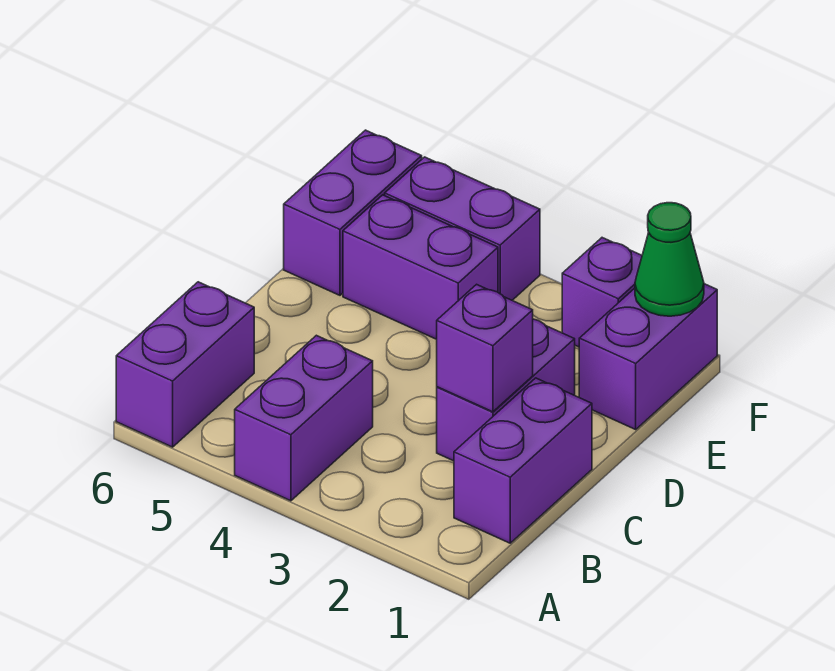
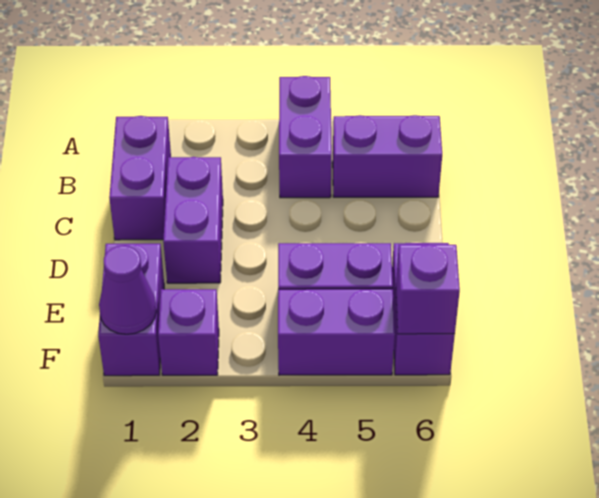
purple 1x2 brick [116,282,254,447] -> purple 1x2 brick turned to [333,115,442,197]
purple 1x1 brick [437,284,533,412] -> purple 1x1 brick moved to [396,245,460,334]
green 1x1 cone [635,203,704,316] -> purple 1x1 cone [99,246,156,334]

